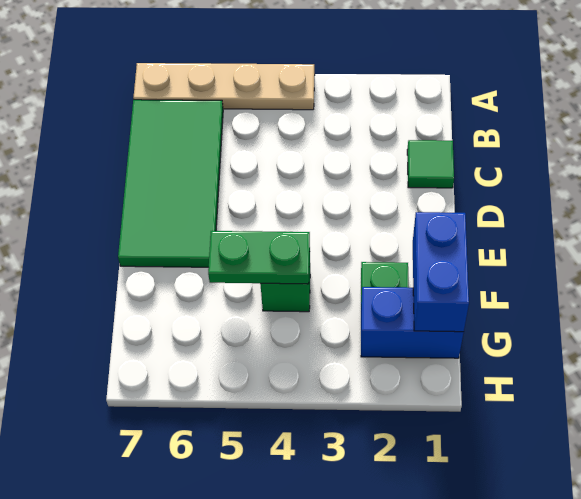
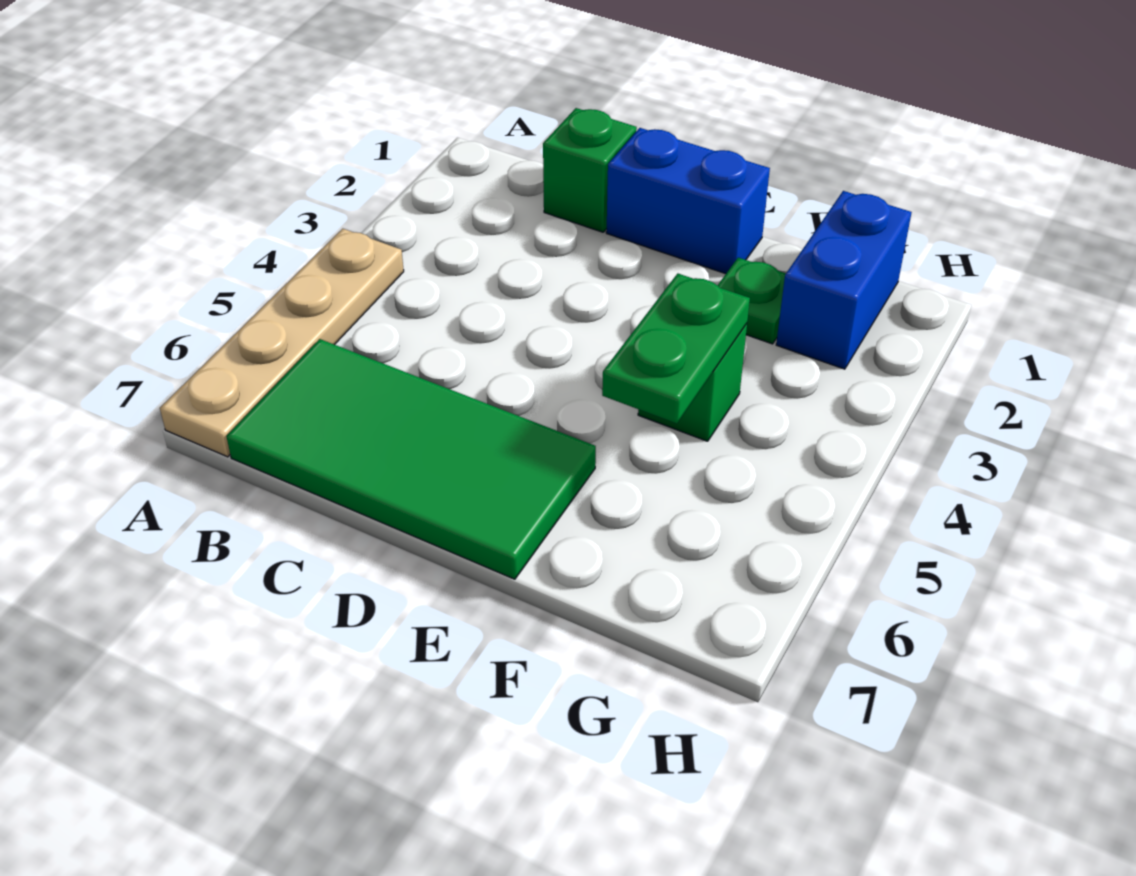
green 1x1 tile [407,140,454,188] -> green 1x1 brick [543,108,637,232]
blue 1x2 brick [413,212,469,332] -> blue 1x2 brick moved to [606,128,770,274]

